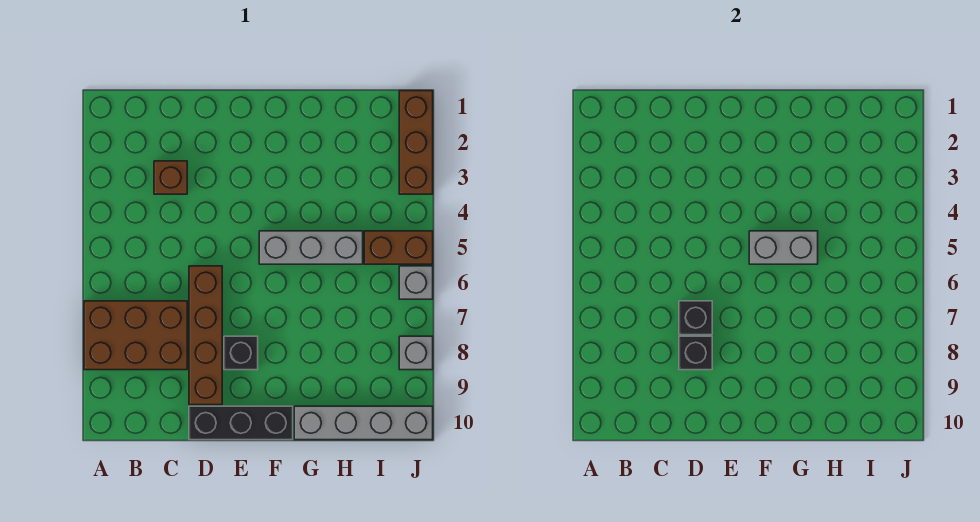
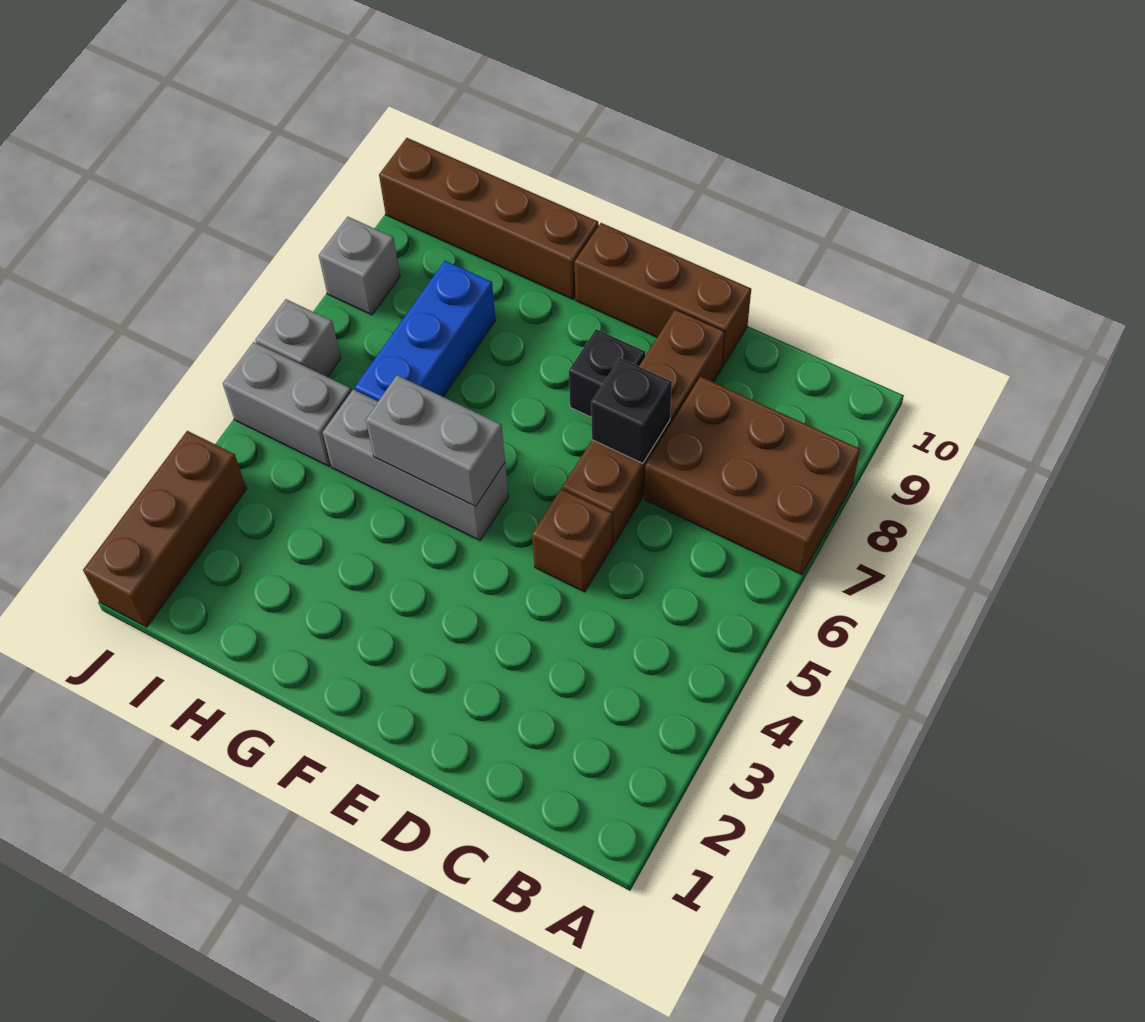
brown 1x1 brick [154,161,187,194] -> brown 1x1 brick moved to [532,489,612,592]
black 1x1 brick [679,336,712,370] -> none
black 1x3 brick [189,406,293,440] -> brown 1x3 brick [575,223,751,367]
grey 1x4 brick [294,406,433,440] -> brown 1x4 brick [379,138,599,299]
none -> blue 1x3 brick [355,261,496,401]
brown 1x2 brick [364,231,433,264] -> grey 1x2 brick [223,342,351,466]

